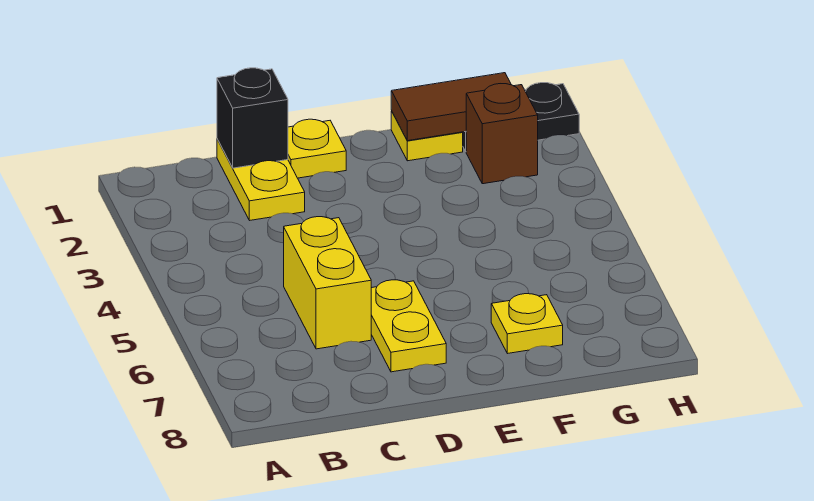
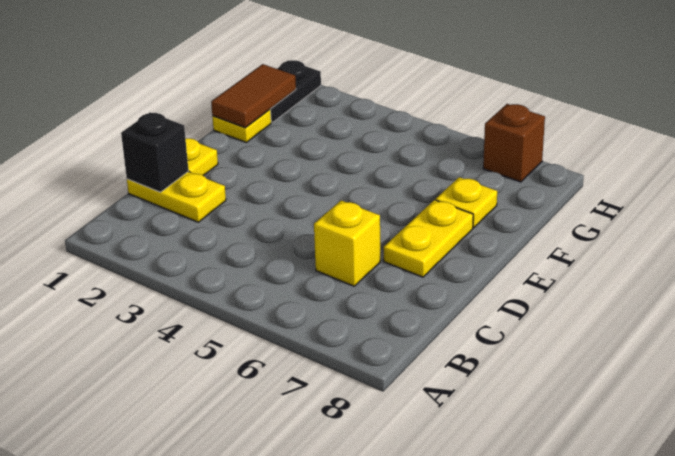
yellow 1x2 brick [284,217,372,349] -> yellow 1x1 brick [314,201,380,286]
yellow 1x2 plate [371,280,446,372] -> yellow 1x2 plate turned to [384,200,473,277]
brown 1x1 brick [466,84,538,184] -> brown 1x1 brick moved to [483,104,545,182]

